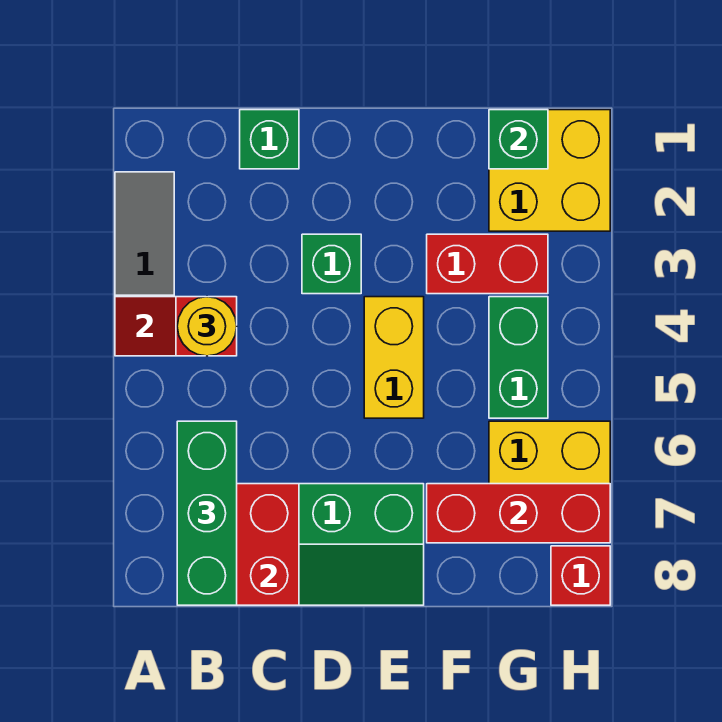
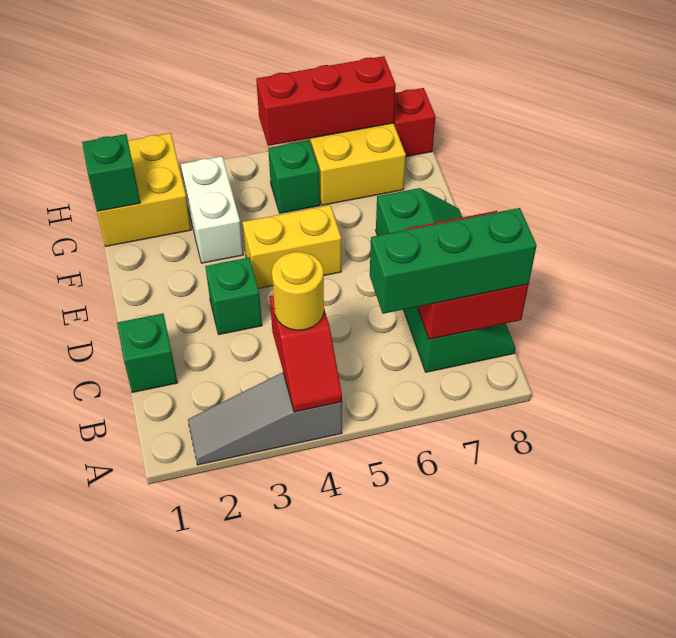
red 1x2 brick [427,234,548,294] -> white 1x2 brick [181,156,243,263]
red 1x3 brick [427,484,610,543] -> red 1x3 brick turned to [256,56,396,146]
green 1x2 brick [489,297,548,418] -> green 1x1 brick [268,141,320,213]

